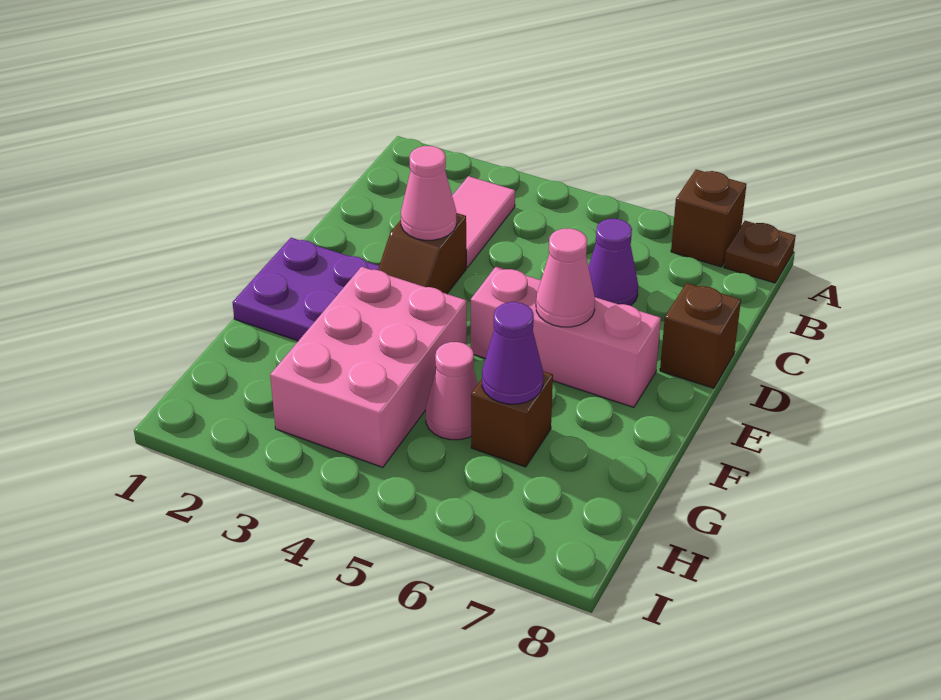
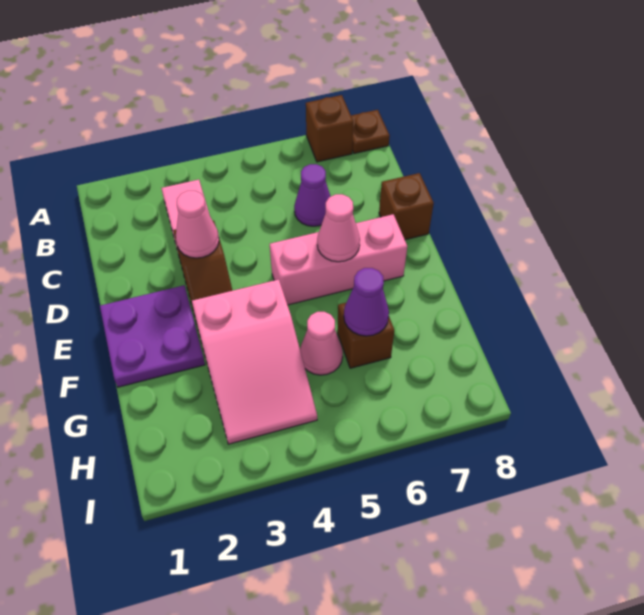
pink 2x3 brick [270,267,467,467] -> pink 2x3 slope [192,279,317,444]

